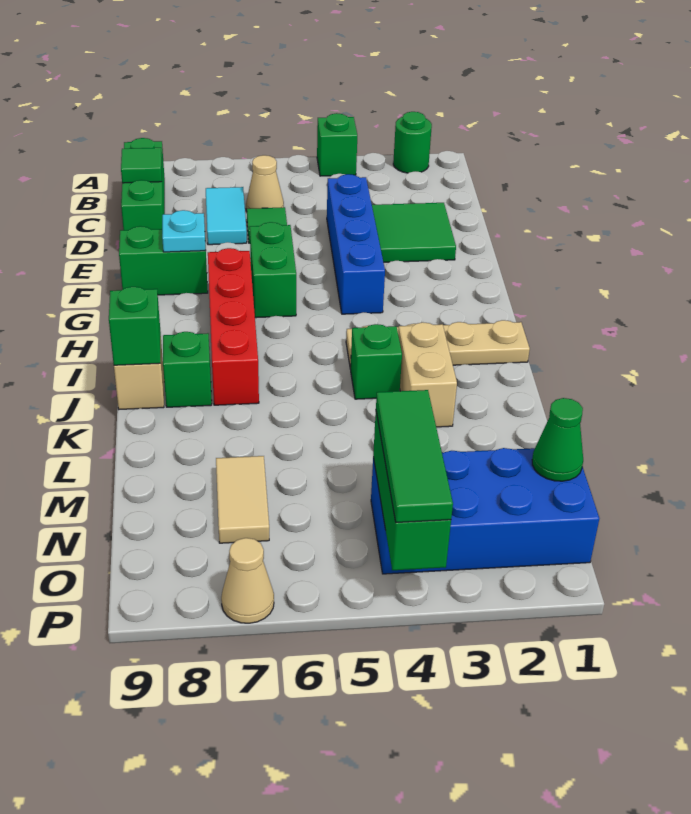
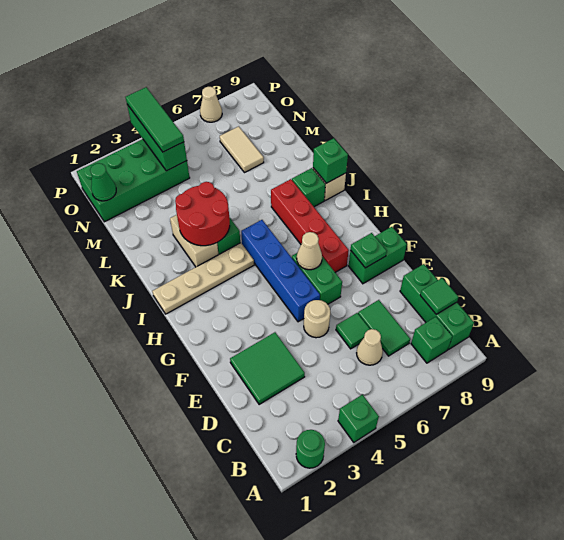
none -> green 1x1 brick [411,317,452,363]
cyan 1x2 tile [206,187,247,245] -> green 1x2 tile [358,300,410,356]
blue 1x4 brick [327,174,385,314] -> blue 1x4 brick moved to [241,220,320,322]
none -> tan 1x1 round brick [304,300,330,338]
cyan 1x1 plate [162,210,206,252] -> green 1x1 plate [351,233,387,268]
none -> tan 1x1 cone [297,232,322,270]
none -> red 2x2 round brick [175,182,230,246]
blue 2x4 brick [371,448,599,574] -> green 2x4 brick [77,139,190,222]

